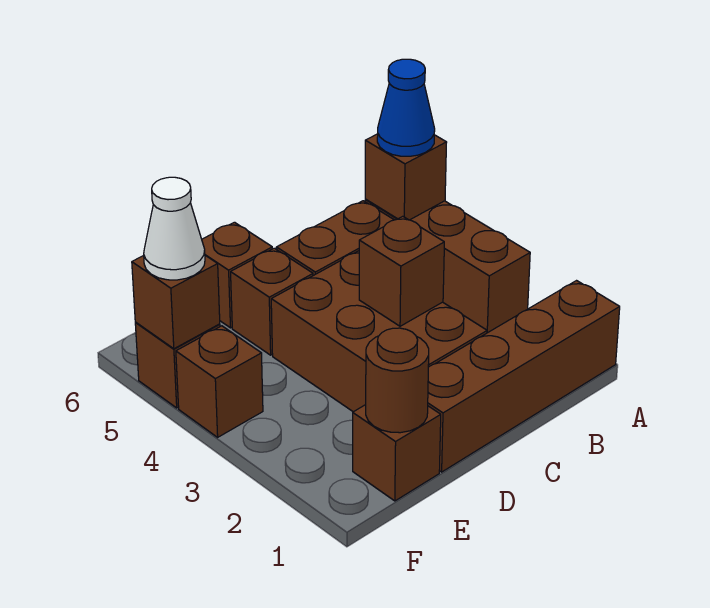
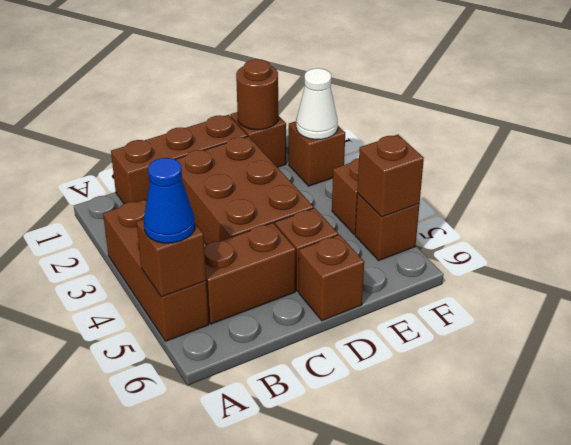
brown 1x4 brick [428,281,620,472] -> brown 1x3 brick [111,115,248,204]
brown 1x1 brick [359,216,444,326] -> brown 1x1 brick moved to [289,121,345,186]
white 1x1 cone [144,177,205,280] -> white 1x1 cone moved to [296,68,338,140]

